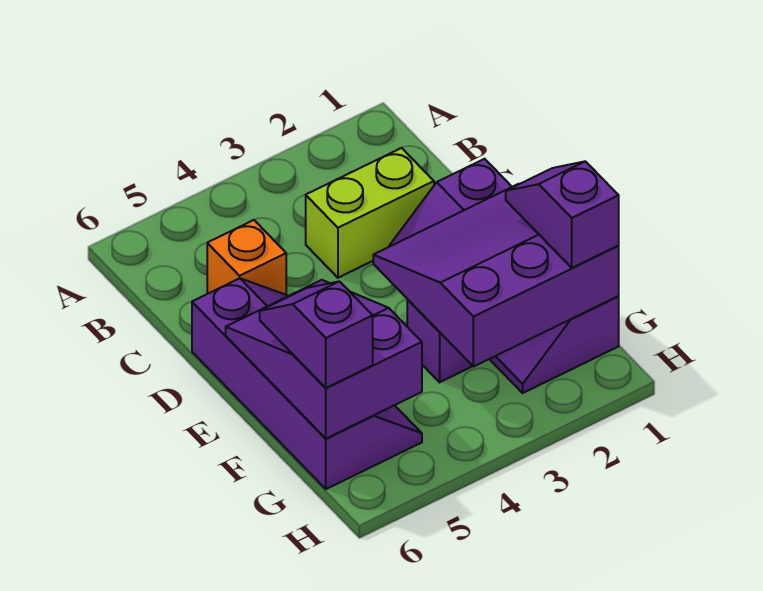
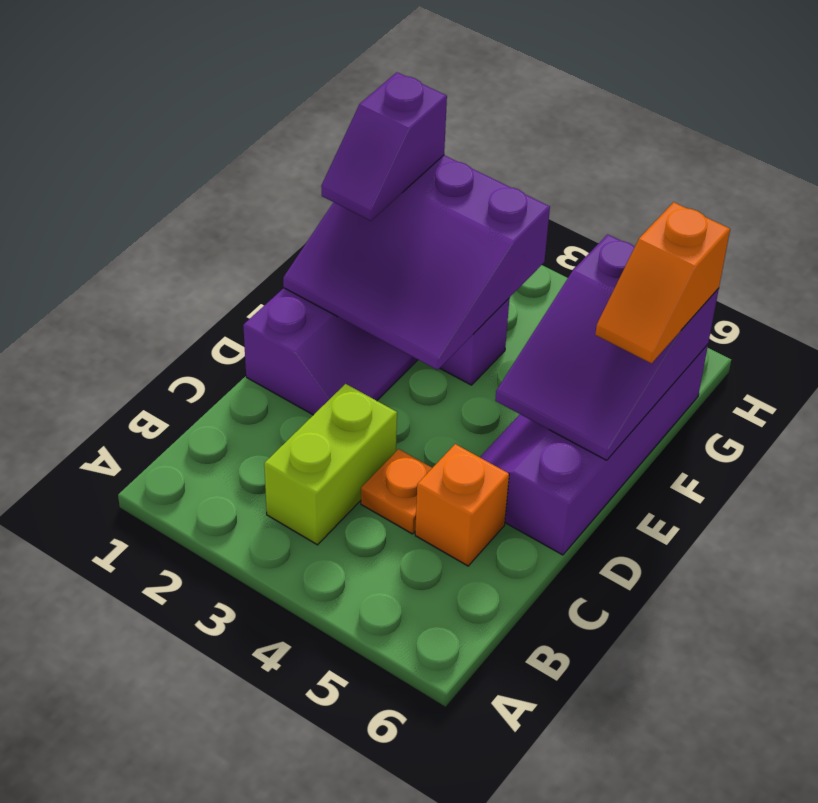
lime 1x2 brick [306,148,434,278] -> lime 1x2 brick turned to [264,384,397,545]
none -> orange 1x1 plate [361,449,432,534]
purple 1x2 slope [260,281,373,388] -> orange 1x2 slope [595,202,730,363]

